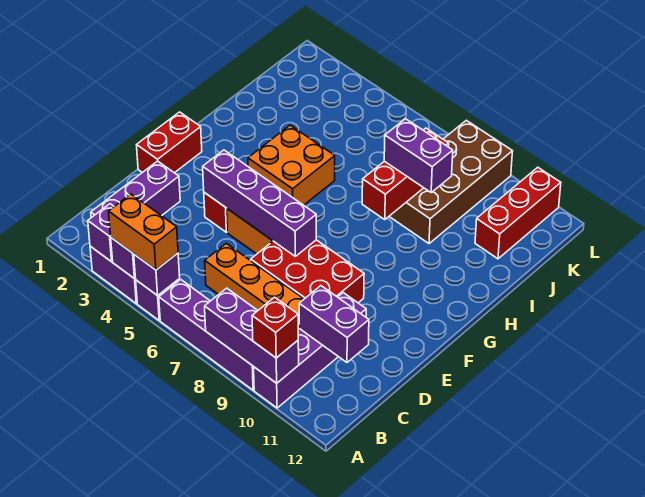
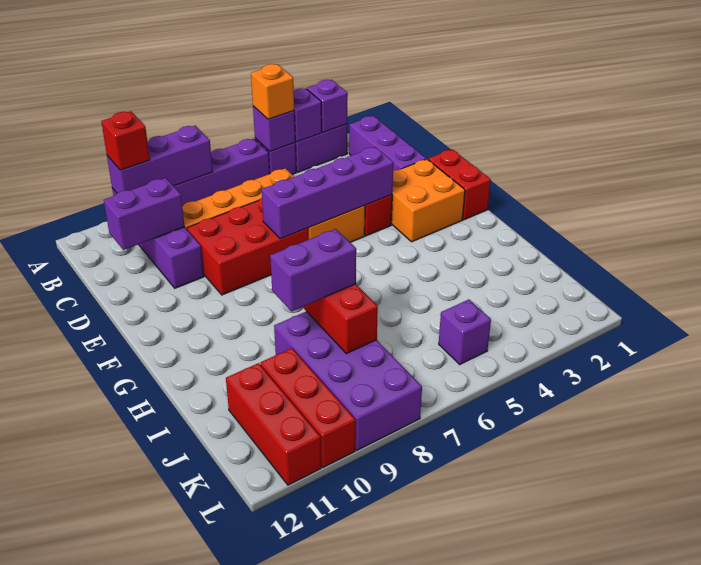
orange 1x2 brick [109,194,178,270] -> orange 1x1 brick [251,64,294,119]
orange 2x2 brick [248,125,335,205] -> orange 2x2 brick moved to [391,159,465,242]
brown 2x4 brick [389,120,513,244] -> purple 2x4 brick [274,311,422,450]
none -> red 1x3 brick [260,348,355,467]
none -> purple 1x1 brick [439,300,491,364]

